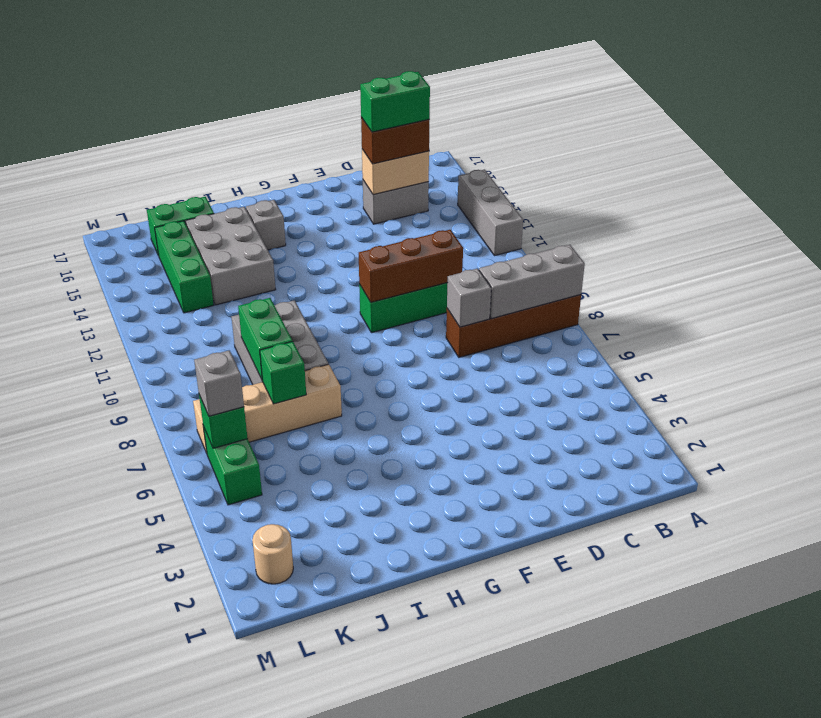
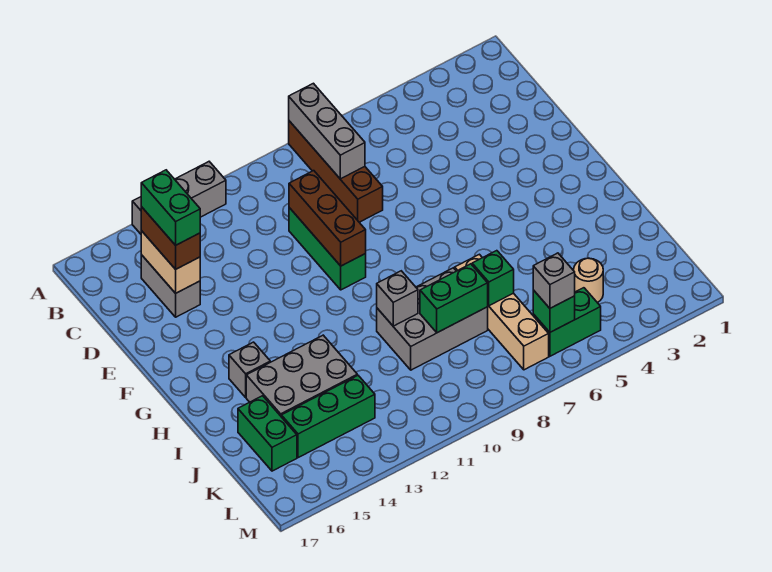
grey 1x1 brick [447,269,491,327] -> grey 1x1 brick moved to [377,271,418,326]
tan 1x1 round brick [253,524,293,584] -> tan 1x1 round brick moved to [574,258,603,303]

